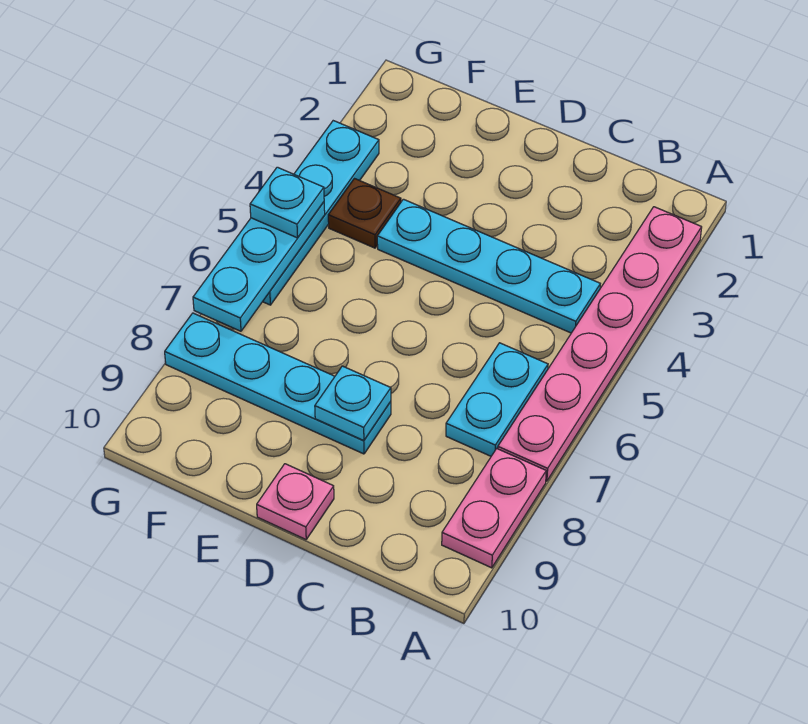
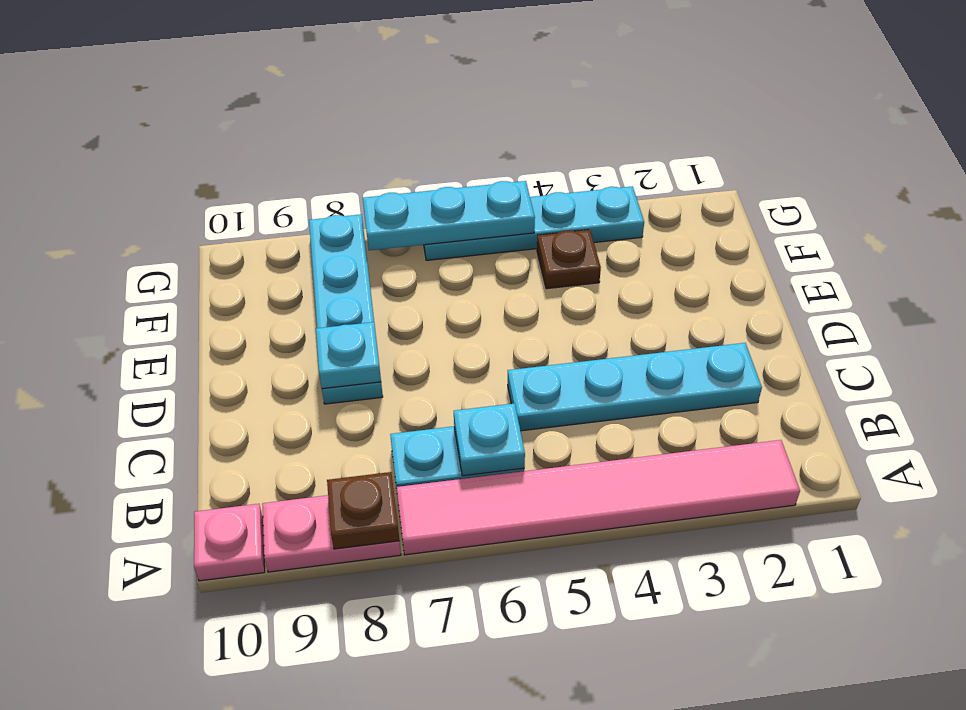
pink 1x6 plate [498,207,702,481] -> pink 1x6 tile [396,440,800,555]
none -> brown 1x1 plate [327,472,399,549]
cyan 1x4 plate [377,199,600,333] -> cyan 1x4 plate turned to [508,343,762,431]
pink 1x1 plate [257,464,334,539] -> pink 1x1 plate moved to [194,504,265,581]
cyan 1x1 plate [250,167,324,238] -> cyan 1x1 plate moved to [454,403,525,476]

